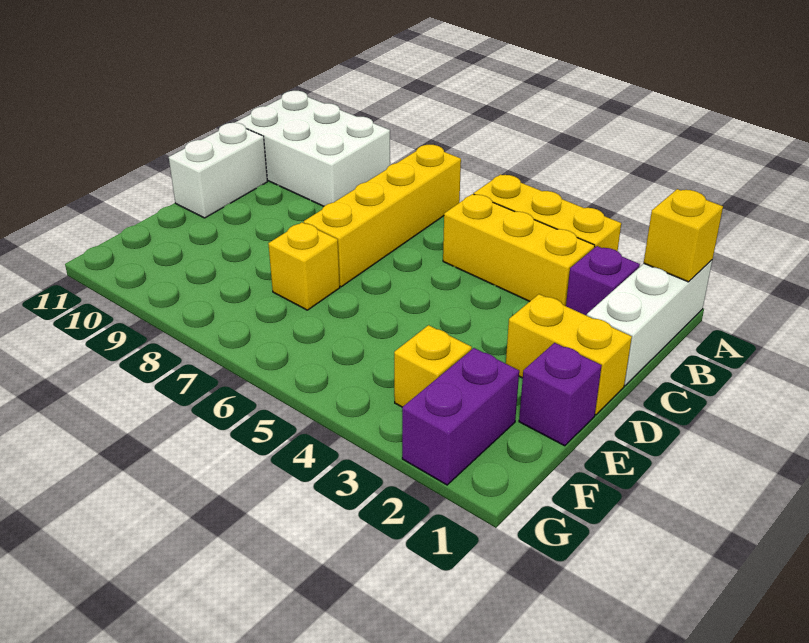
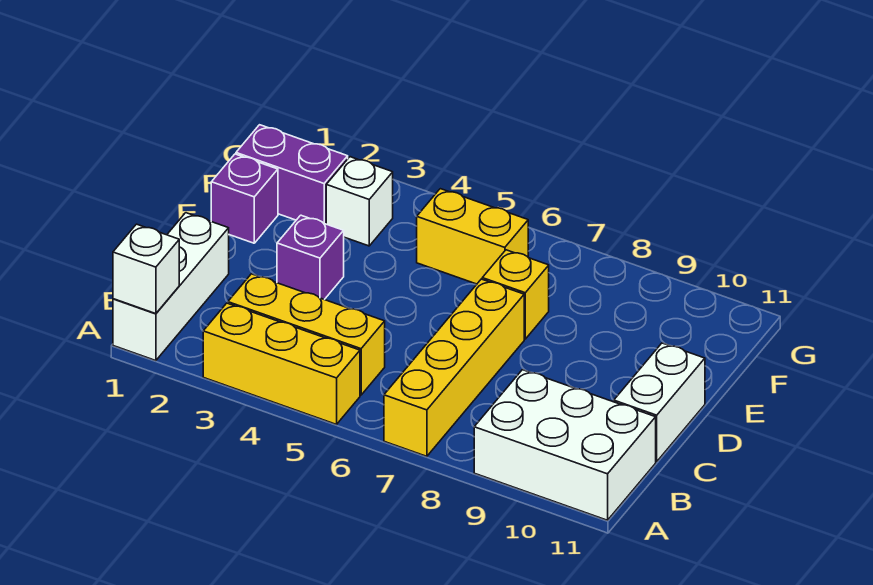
yellow 1x1 brick [644,189,723,282] -> white 1x1 brick [113,224,179,314]
purple 1x1 brick [566,246,640,315] -> purple 1x1 brick moved to [277,215,344,300]
yellow 1x2 brick [506,294,632,415] -> yellow 1x2 brick moved to [417,189,528,284]
purple 1x2 brick [402,348,519,485] -> purple 1x2 brick turned to [236,125,348,224]
yellow 1x1 brick [394,325,472,407] -> white 1x1 brick [326,157,393,246]

